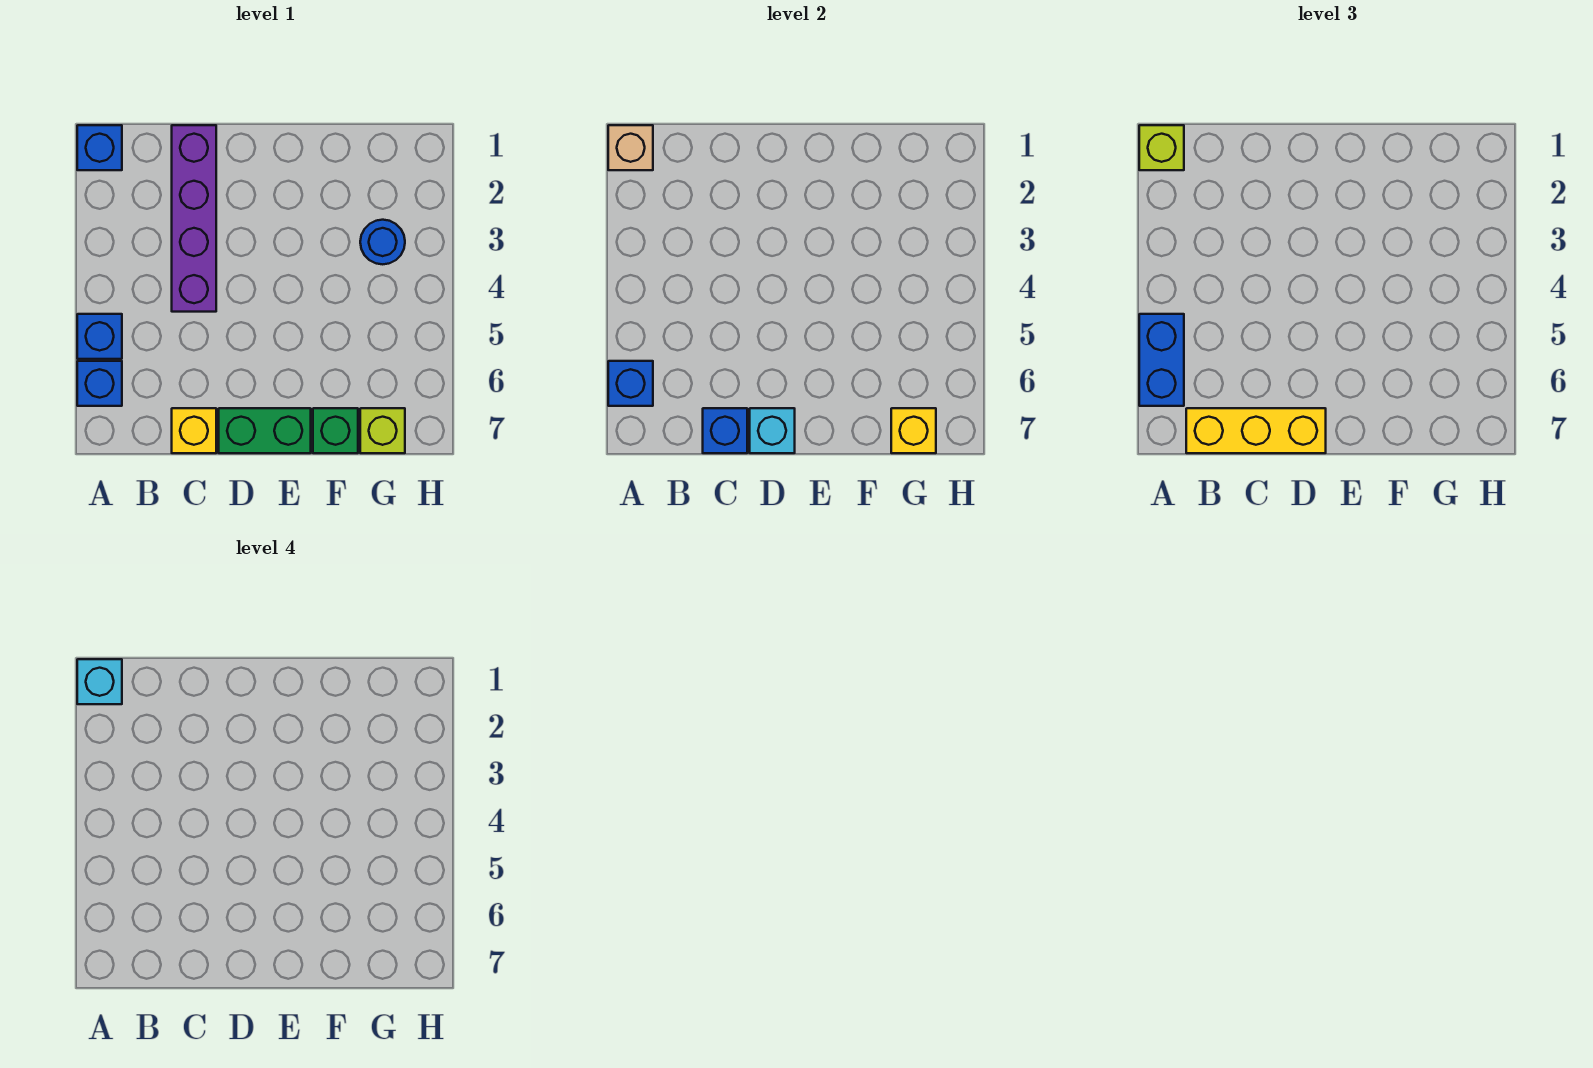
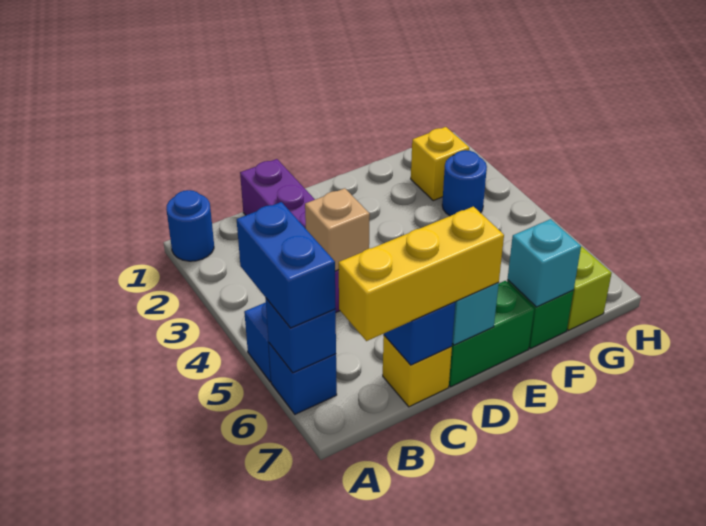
blue 1x1 brick [77,125,122,170] -> blue 1x1 round brick [166,190,214,261]
tan 1x1 brick [608,125,653,170] -> tan 1x1 brick moved to [305,188,370,271]
lime 1x1 brick [1139,125,1184,170] -> none
cyan 1x1 brick [77,659,122,704] -> cyan 1x1 brick moved to [508,219,581,307]
yellow 1x1 brick [891,408,936,453] -> yellow 1x1 brick moved to [411,127,469,201]

